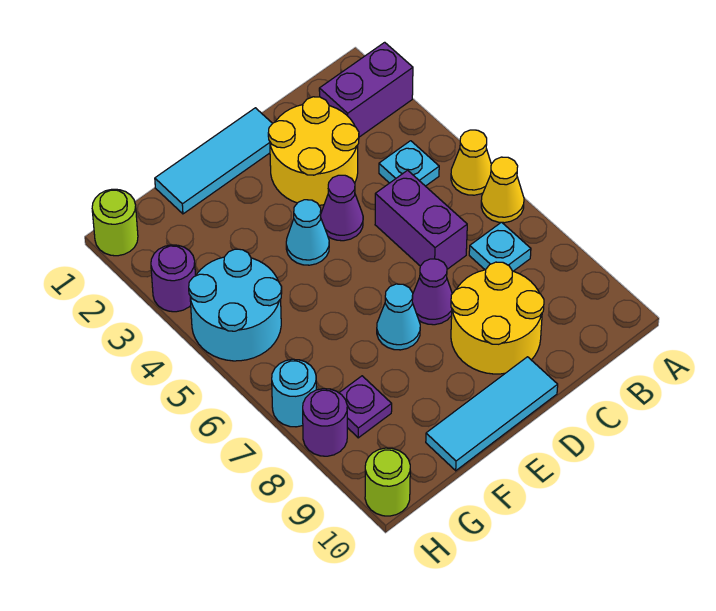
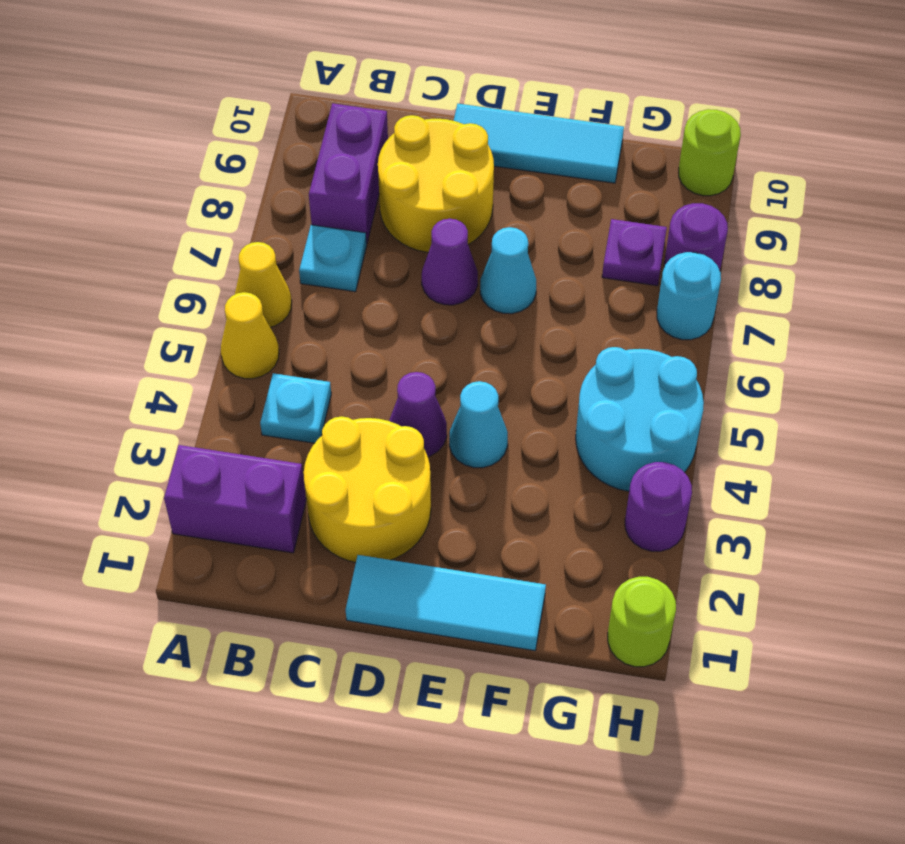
purple 1x2 brick [375,170,467,269] -> purple 1x2 brick moved to [309,103,388,243]

